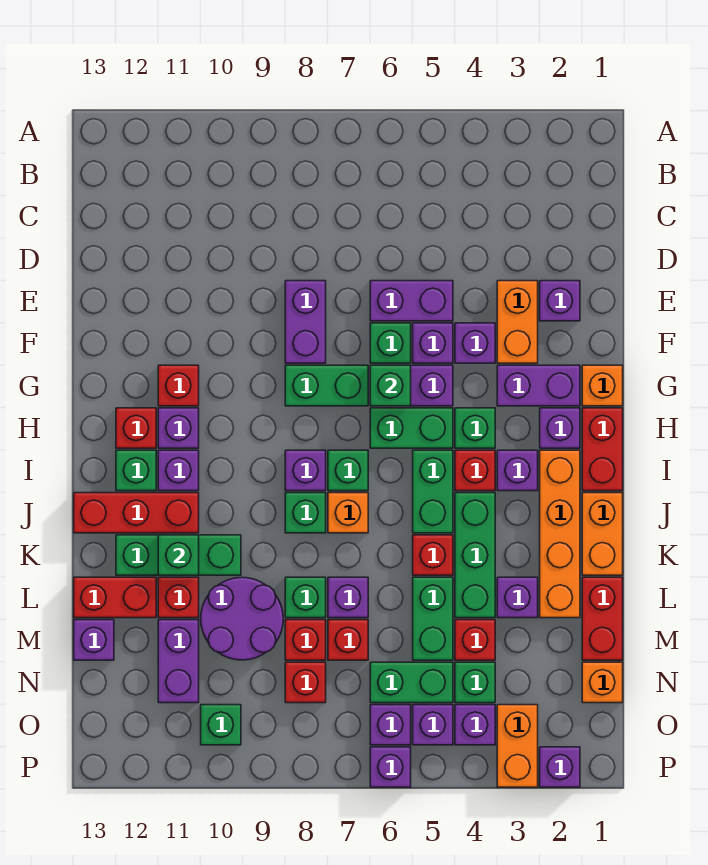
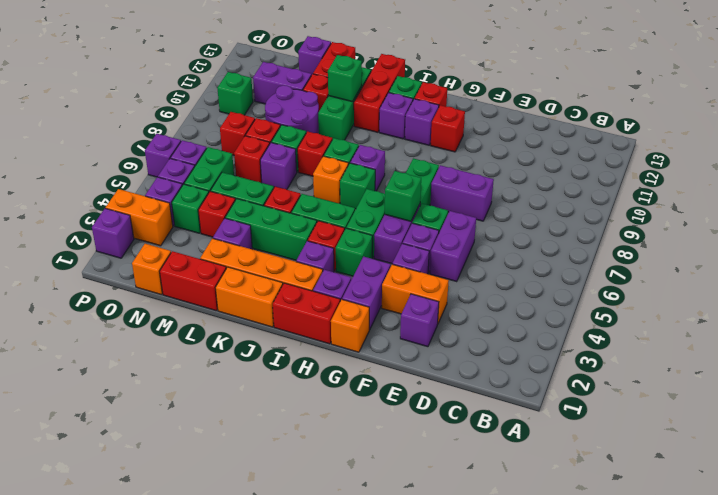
none -> red 1x1 brick [297,131,332,176]

